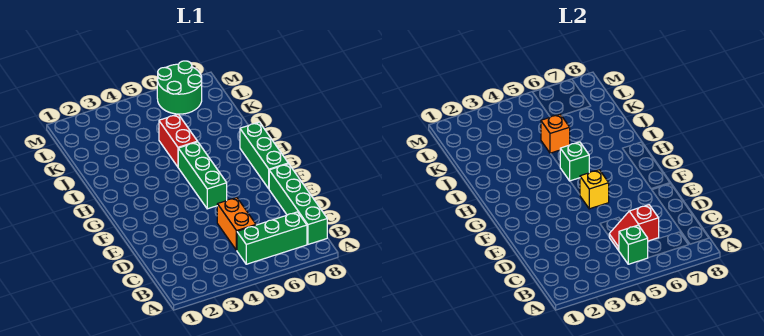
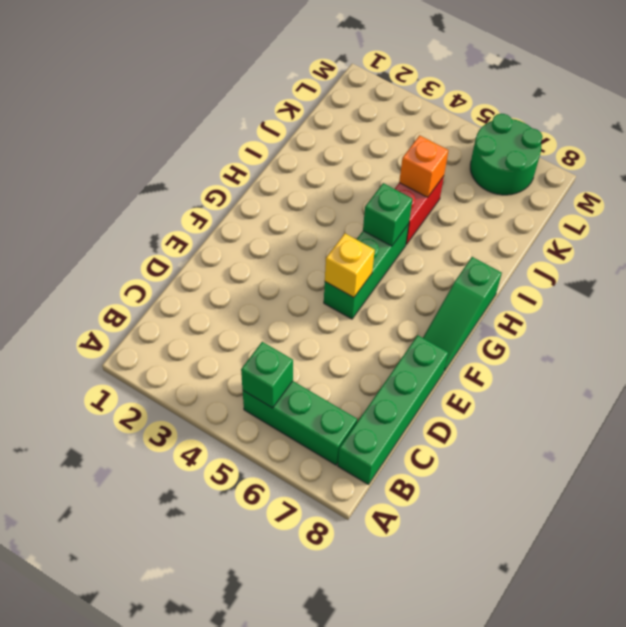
orange 1x2 brick [217,197,256,250] -> none
red 1x2 slope [609,205,659,250] -> none
green 1x3 brick [240,122,288,189] -> green 1x3 slope [423,257,502,371]

